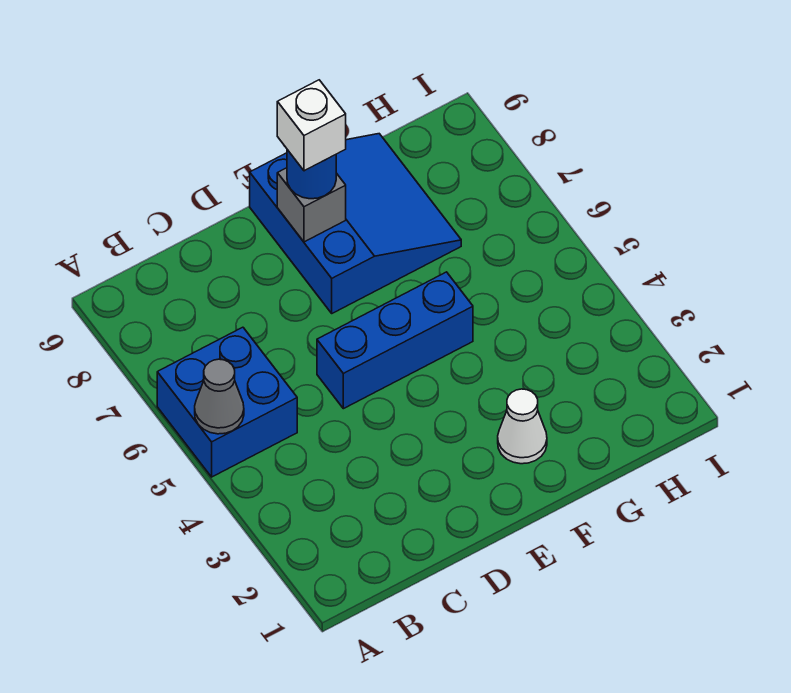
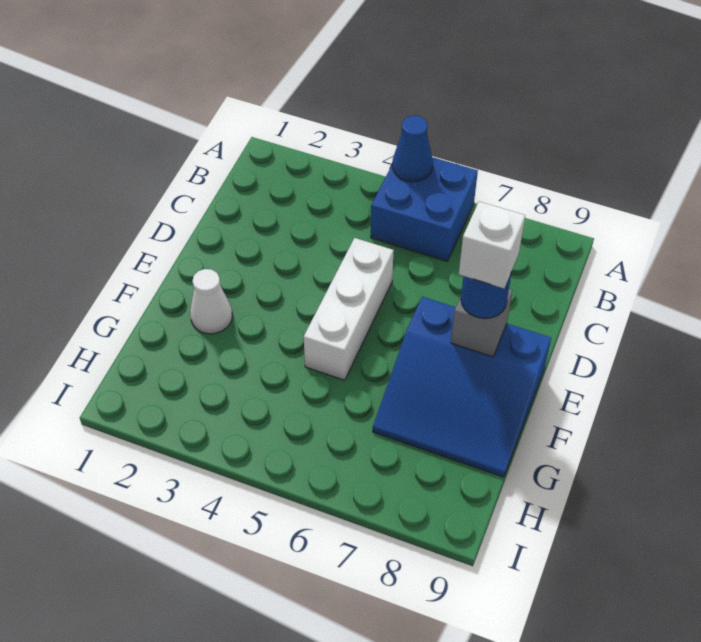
grey 1x1 cone [195,359,244,434] -> blue 1x1 cone [392,116,433,182]
blue 1x3 brick [317,272,473,409] -> white 1x3 brick [304,238,394,380]

